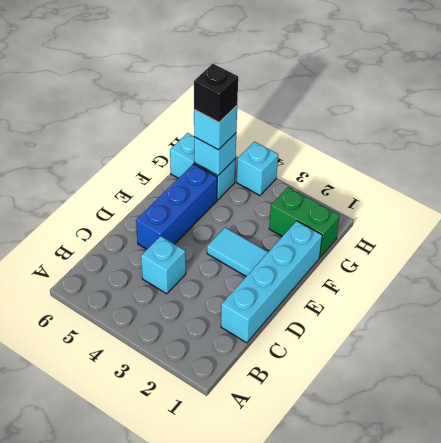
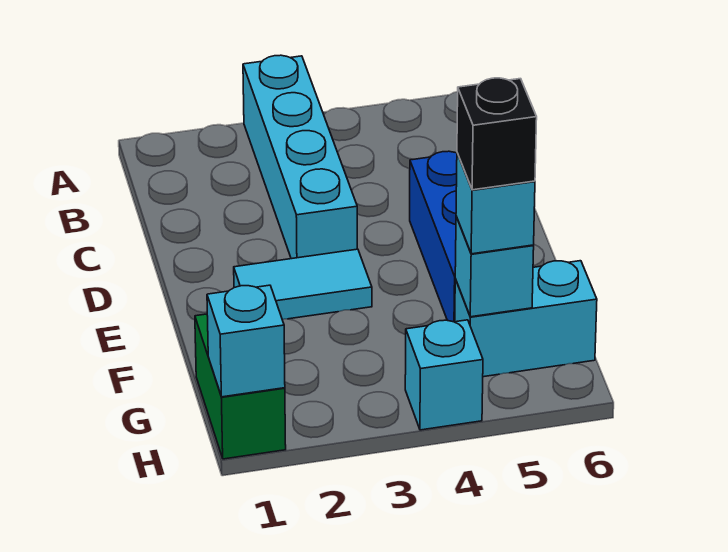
cyan 1x4 brick [221,221,322,343] -> cyan 1x4 brick moved to [243,55,357,259]
cyan 1x1 brick [141,236,186,294] -> cyan 1x1 brick moved to [207,285,285,397]
green 1x2 brick [269,187,340,257] -> green 1x2 brick turned to [195,314,286,459]

